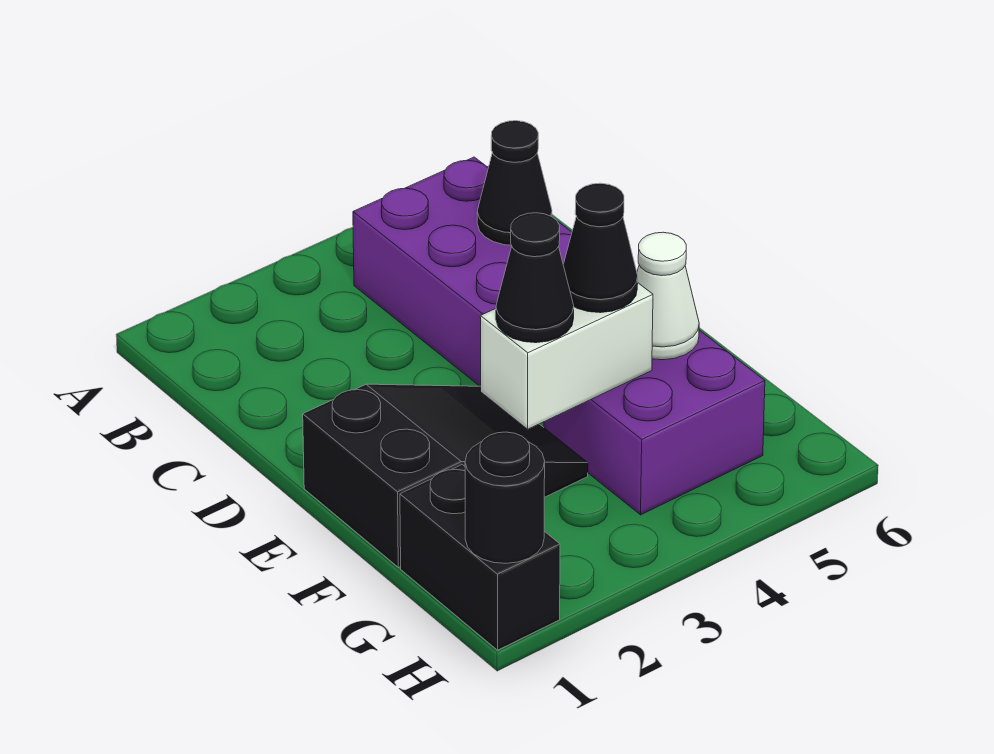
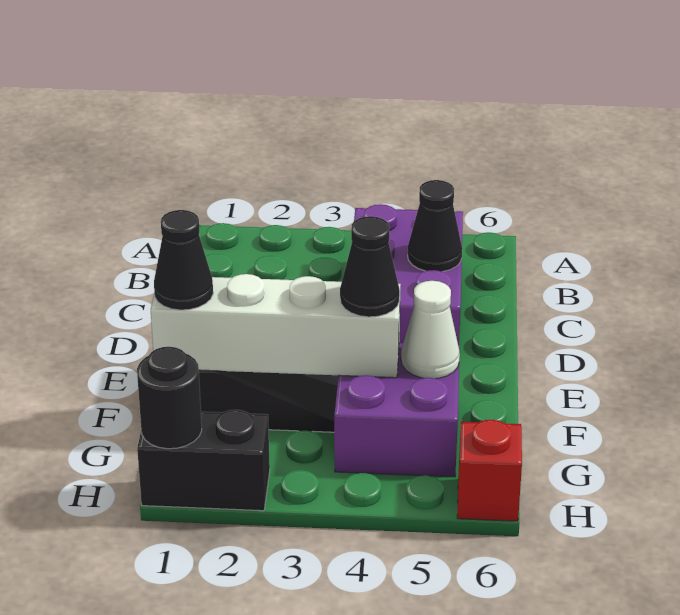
white 1x2 brick [480,283,653,429] -> white 1x4 brick [151,274,401,378]
black 1x1 cone [496,213,574,343] -> black 1x1 cone moved to [154,210,213,310]
black 1x2 brick [400,465,560,650] -> black 1x2 brick turned to [137,410,270,511]
none -> red 1x1 brick [457,420,522,521]

